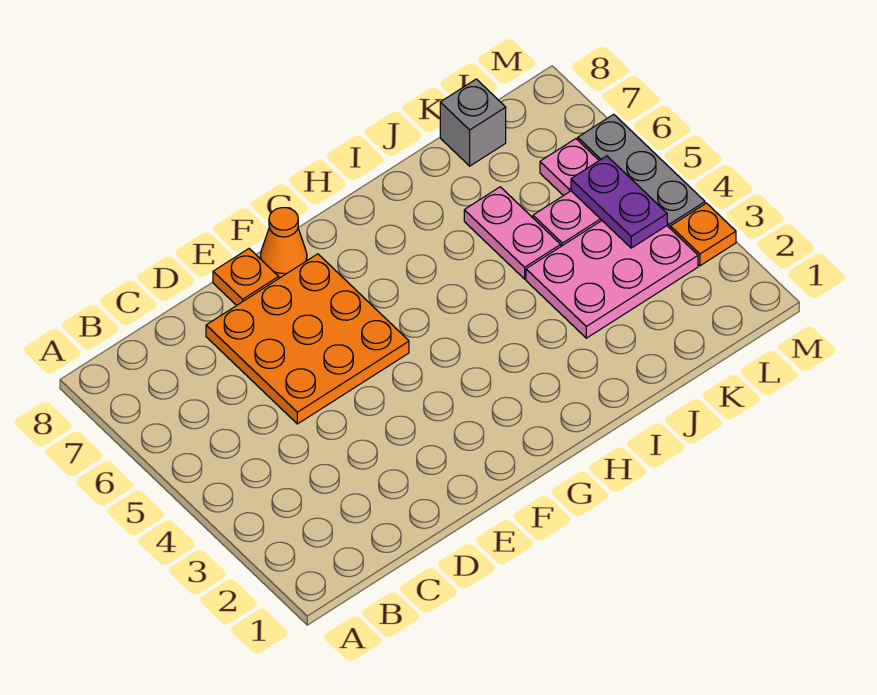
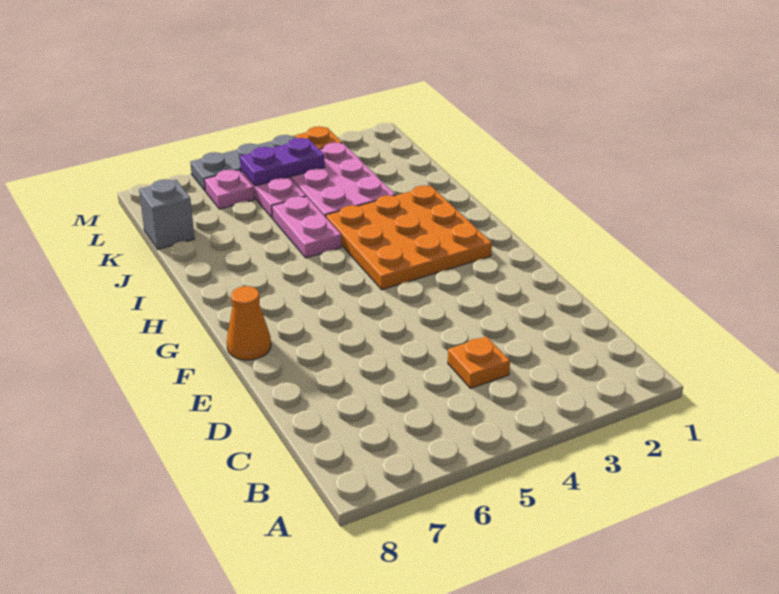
orange 3x3 plate [206,254,409,424] -> orange 3x3 plate moved to [326,186,492,290]
orange 1x1 plate [213,249,279,305] -> orange 1x1 plate moved to [448,336,510,388]
pink 1x2 plate [464,187,561,279] -> pink 1x2 plate turned to [272,196,341,258]

